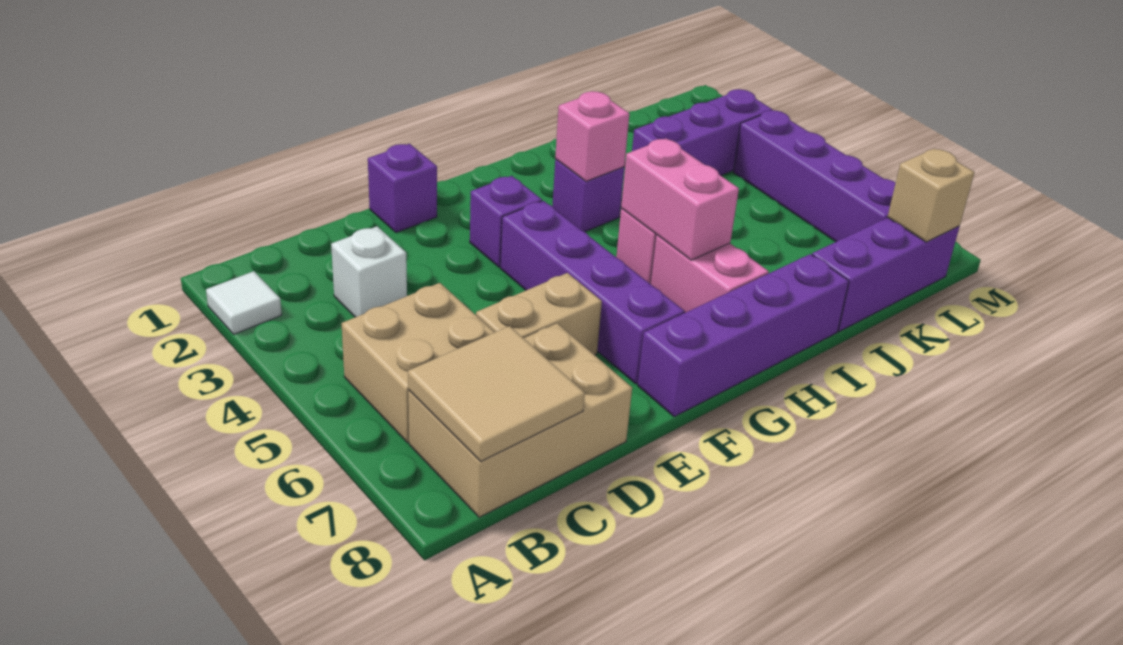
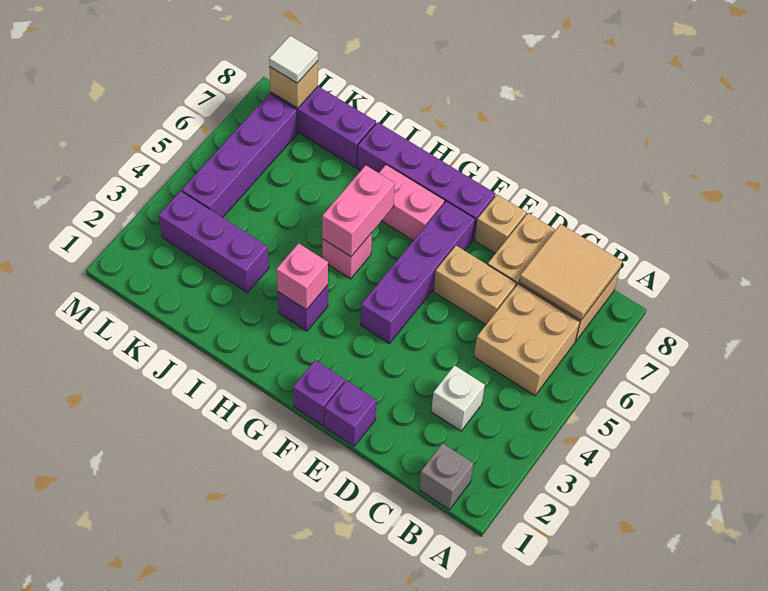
white 1x1 tile [206,271,282,334] -> white 1x1 tile moved to [269,36,318,83]
none -> grey 1x1 brick [419,443,473,510]
none -> tan 1x1 brick [475,194,526,253]
purple 1x1 brick [470,176,542,267] -> purple 1x1 brick moved to [293,360,345,426]
pink 1x2 brick [651,235,769,313] -> pink 1x2 brick turned to [379,165,445,241]

